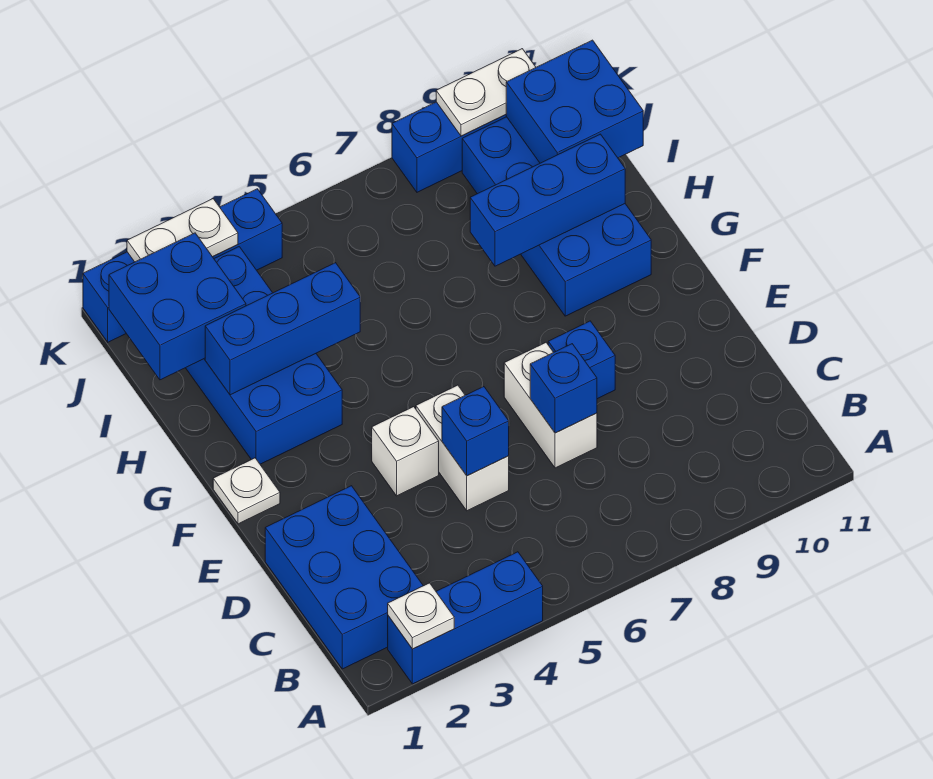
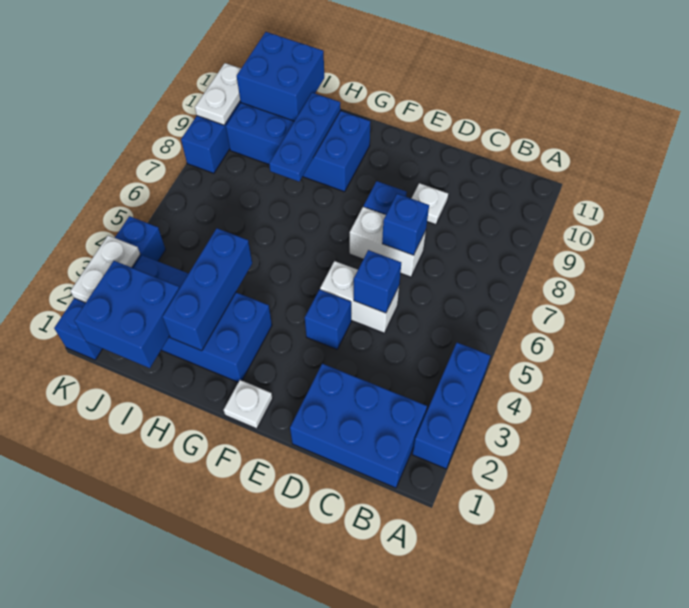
white 1x1 plate [388,583,454,649] -> white 1x1 plate moved to [411,183,448,225]
white 1x1 brick [372,407,439,496] -> blue 1x1 brick [305,289,351,349]
blue 1x3 brick [470,134,625,266] -> blue 1x3 plate [269,93,341,182]

